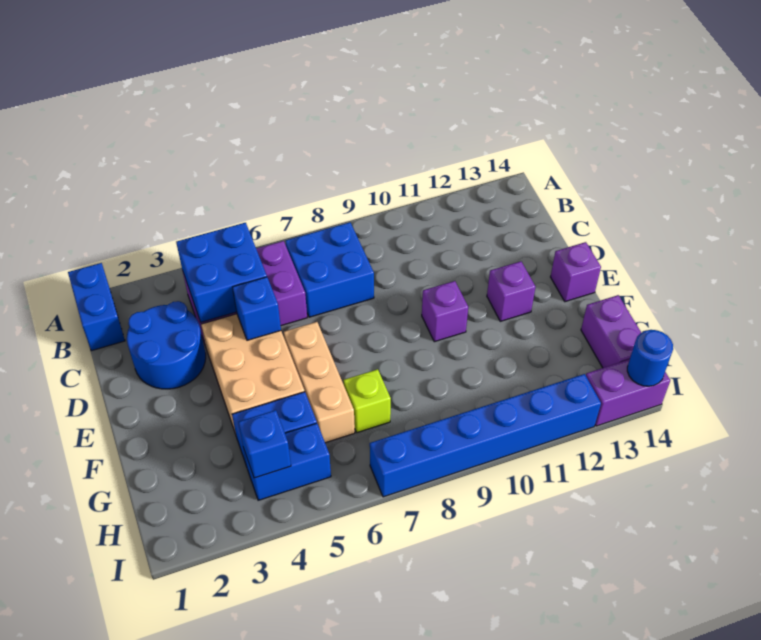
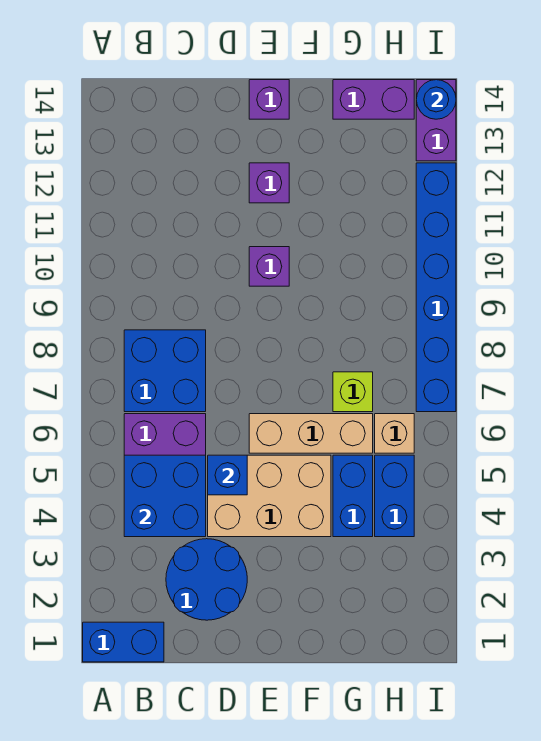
blue 1x1 brick [238,410,291,478] -> none
none -> tan 1x1 brick [375,414,414,453]

